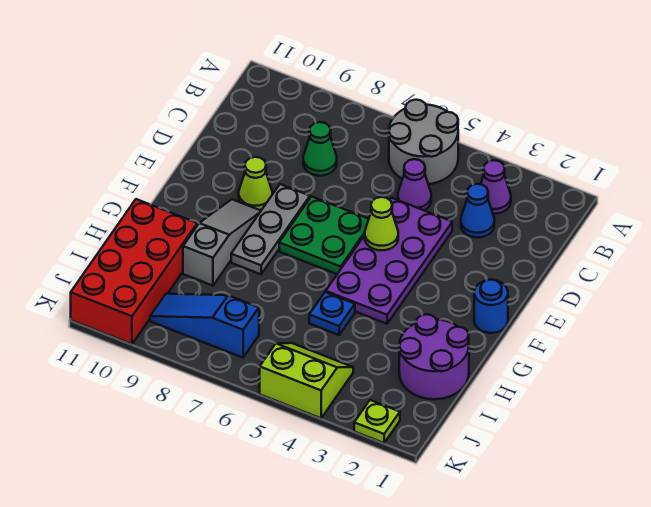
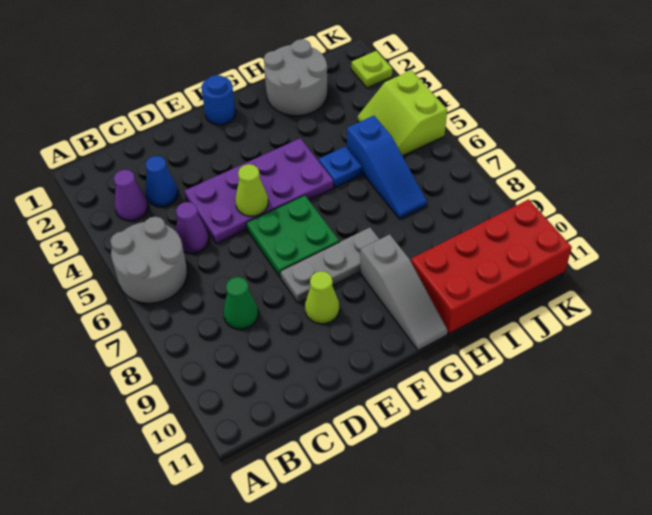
grey 1x3 slope [183,199,261,286] -> grey 1x3 slope turned to [360,234,448,350]
purple 2x2 round brick [399,314,469,399] -> grey 2x2 round brick [264,39,328,116]
blue 1x3 slope [150,294,259,358] -> blue 1x3 slope moved to [347,116,427,219]

